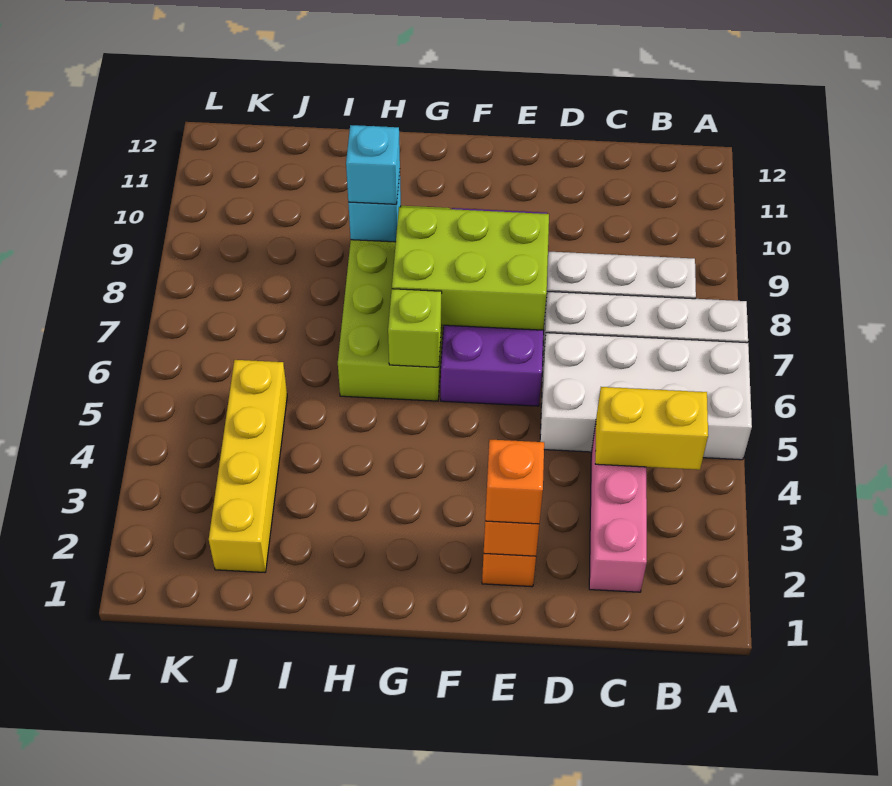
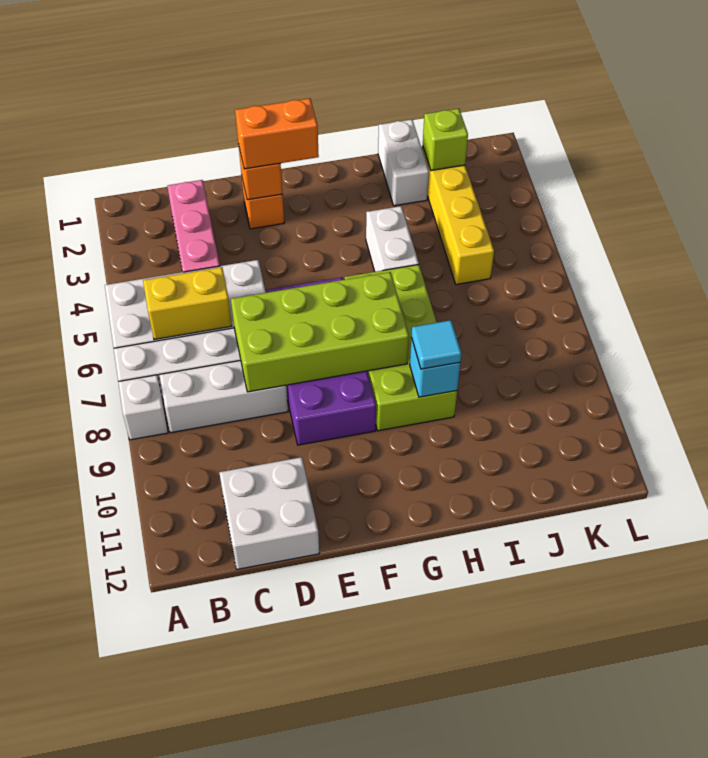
none -> white 1x1 brick [118,375,168,440]
yellow 1x2 brick [595,387,708,470] -> yellow 1x2 brick moved to [143,267,232,340]
none -> white 2x2 brick [219,457,319,569]
orange 1x1 brick [485,439,544,524] -> orange 1x2 brick [235,98,319,169]
lime 2x3 brick [392,207,549,330] -> lime 2x4 brick [231,272,409,392]
lime 1x1 brick [388,289,442,367] -> lime 1x1 brick moved to [423,109,468,170]
none -> white 1x2 brick [366,206,419,272]
cyan 1x1 brick [346,125,400,204] -> cyan 1x1 tile [411,320,461,369]
none -> white 1x2 brick [378,120,429,206]

